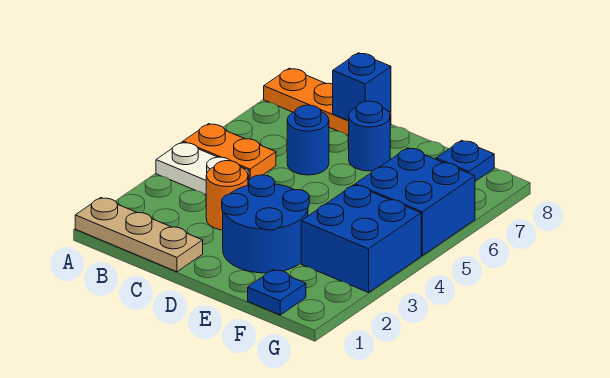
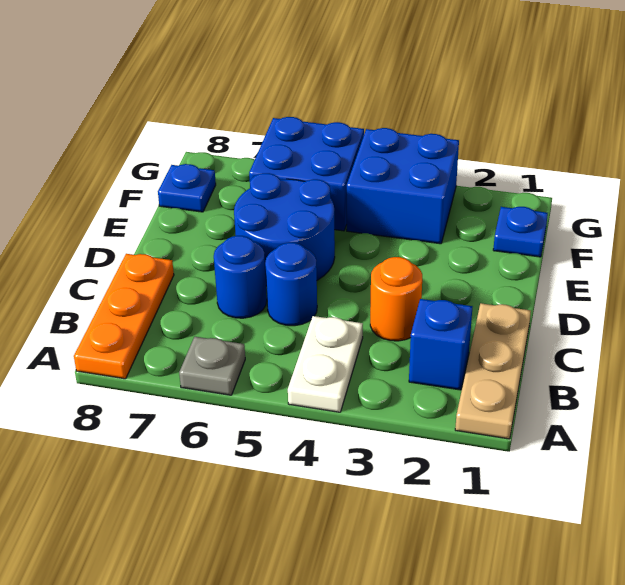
orange 1x2 plate [183,124,276,180] -> none
none -> grey 1x1 plate [179,337,245,395]
blue 1x1 brick [333,53,391,121] -> blue 1x1 brick moved to [409,299,473,390]
blue 2x2 round brick [222,175,309,273] -> blue 2x2 round brick moved to [234,173,335,280]
blue 1x1 round brick [349,101,390,171] -> blue 1x1 round brick moved to [265,243,317,326]

